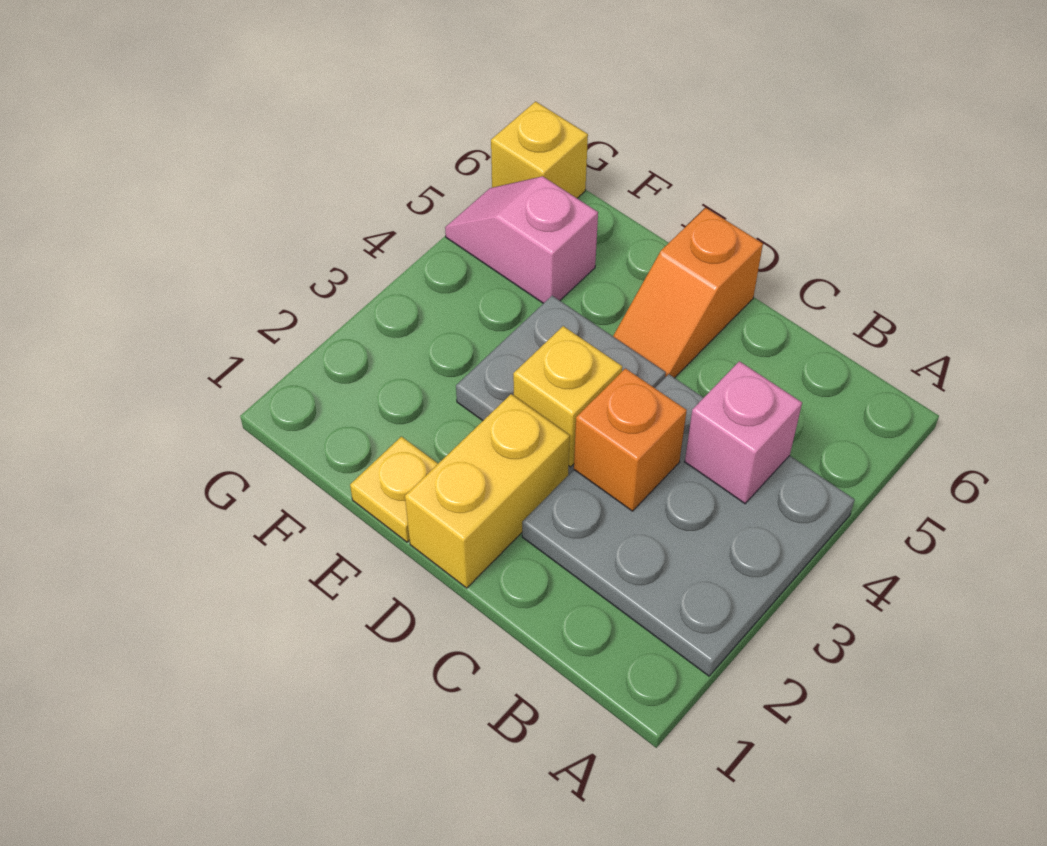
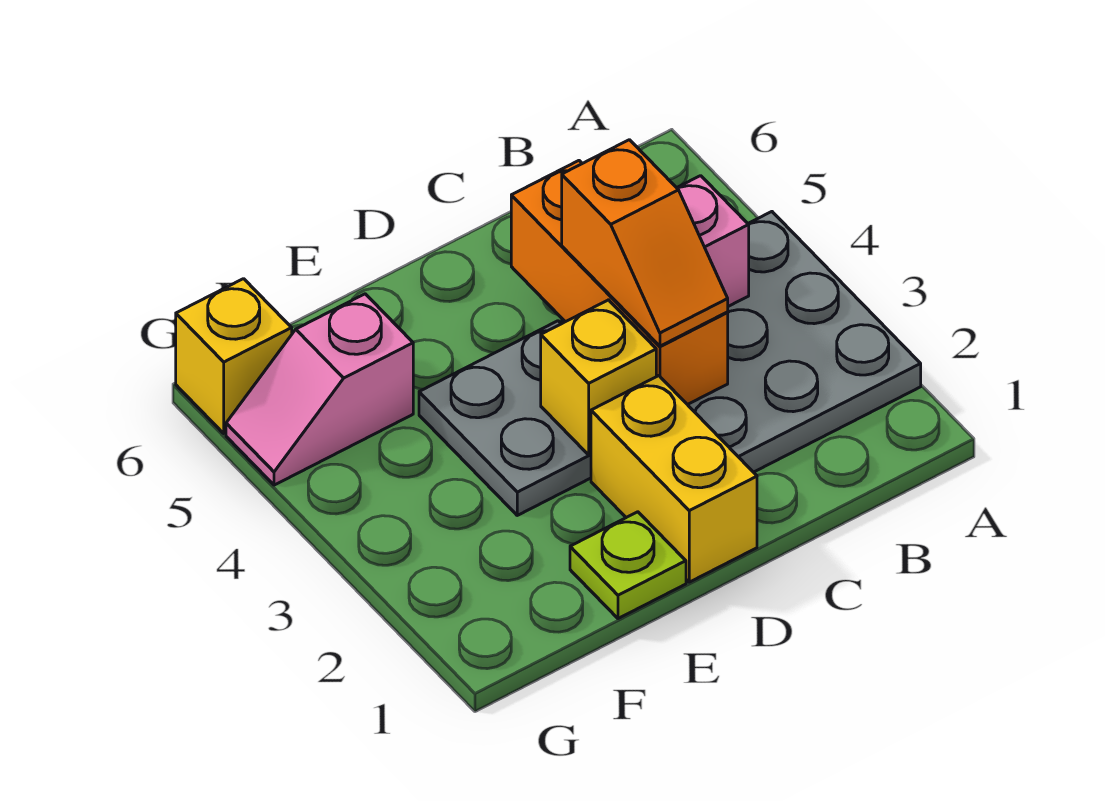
orange 1x1 brick [574,369,687,511] -> orange 1x3 brick [511,161,728,405]
orange 1x2 slope [613,208,763,378] -> orange 1x2 slope moved to [562,140,728,346]
yellow 1x1 plate [350,437,438,542] -> lime 1x1 plate [570,512,686,619]

